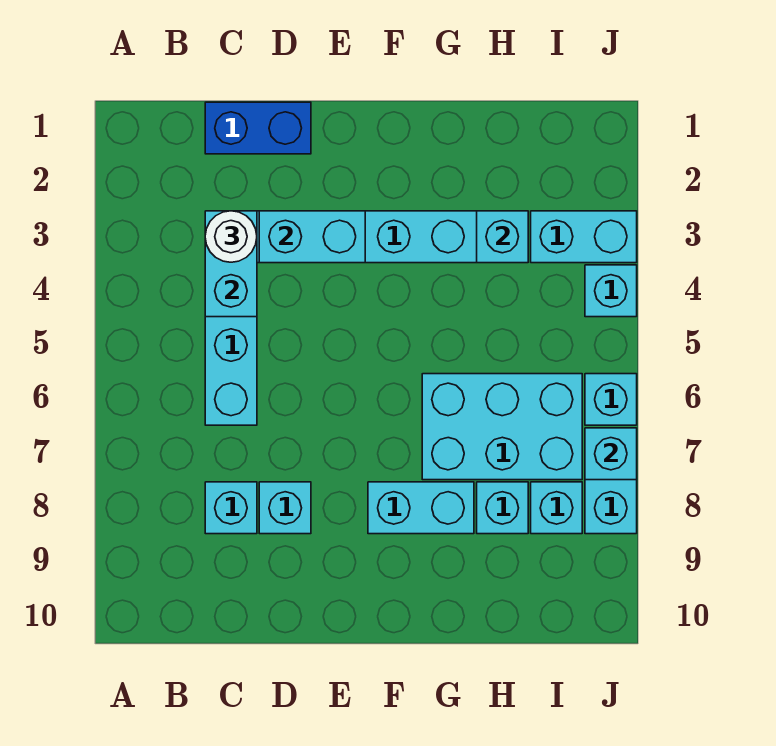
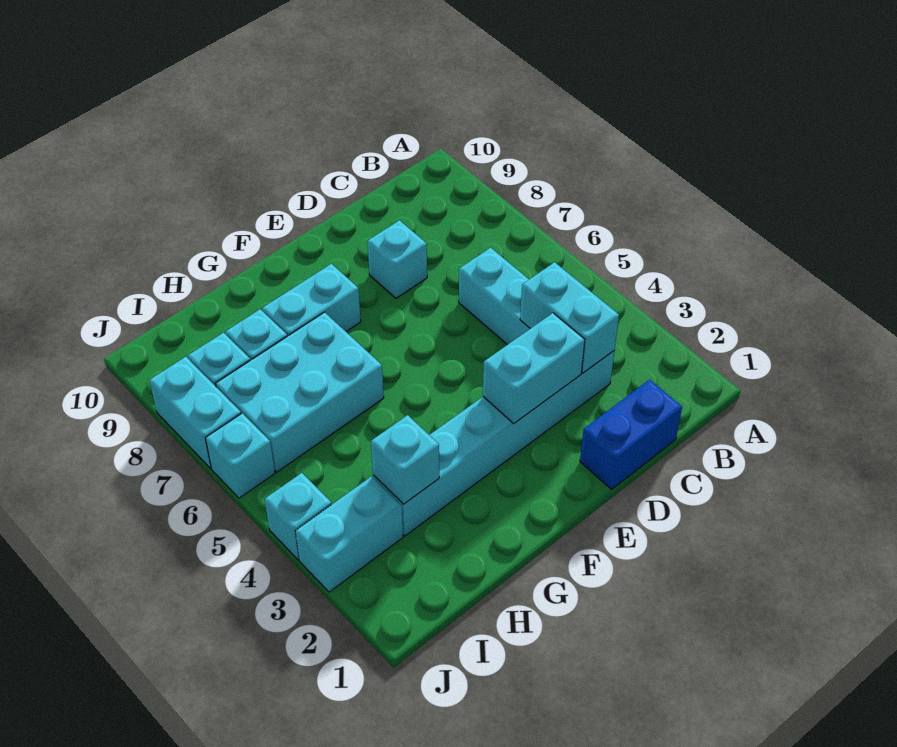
white 1x1 round brick [205,211,257,262] -> none
cyan 1x1 brick [205,482,257,534] -> none
cyan 1x1 brick [585,428,637,480] -> none

